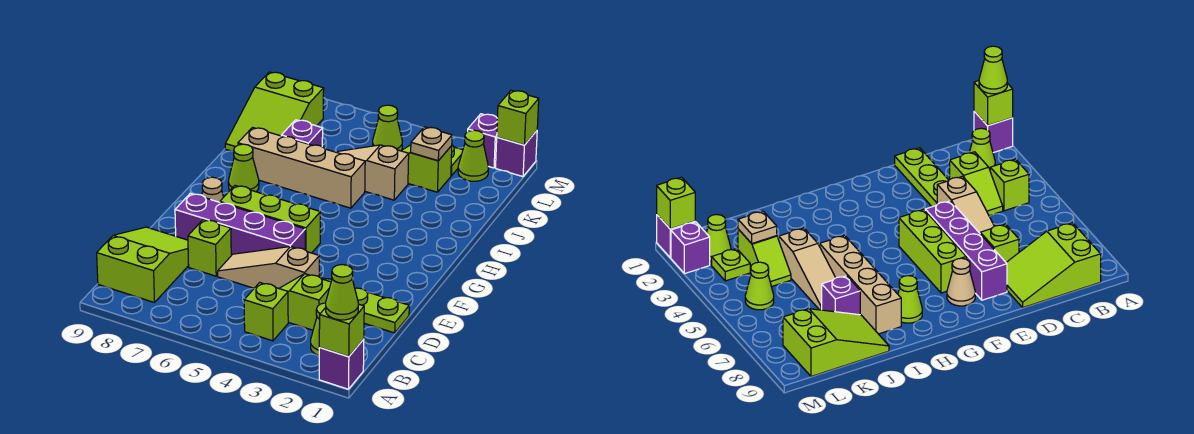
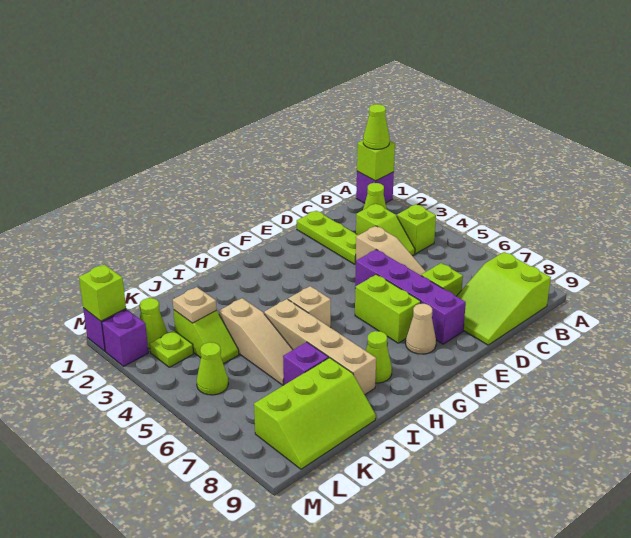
lime 1x3 brick [220,186,320,253] -> lime 1x2 brick [355,275,421,343]
none -> tan 1x1 brick [288,286,331,328]
lime 2x3 slope [225,72,324,151] -> lime 2x3 slope turned to [254,358,376,469]

